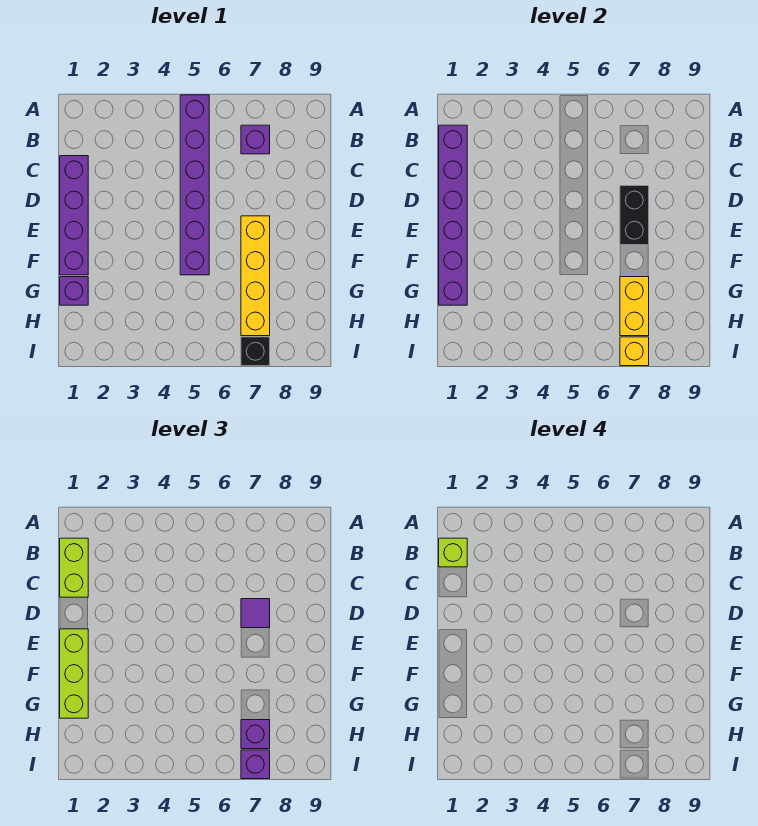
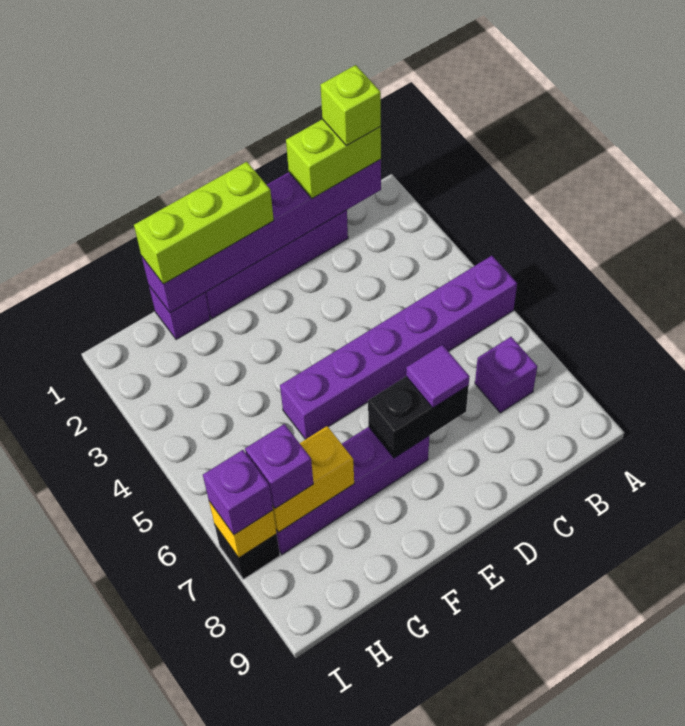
yellow 1x4 brick [241,216,270,336] -> purple 1x4 brick [276,427,429,554]

